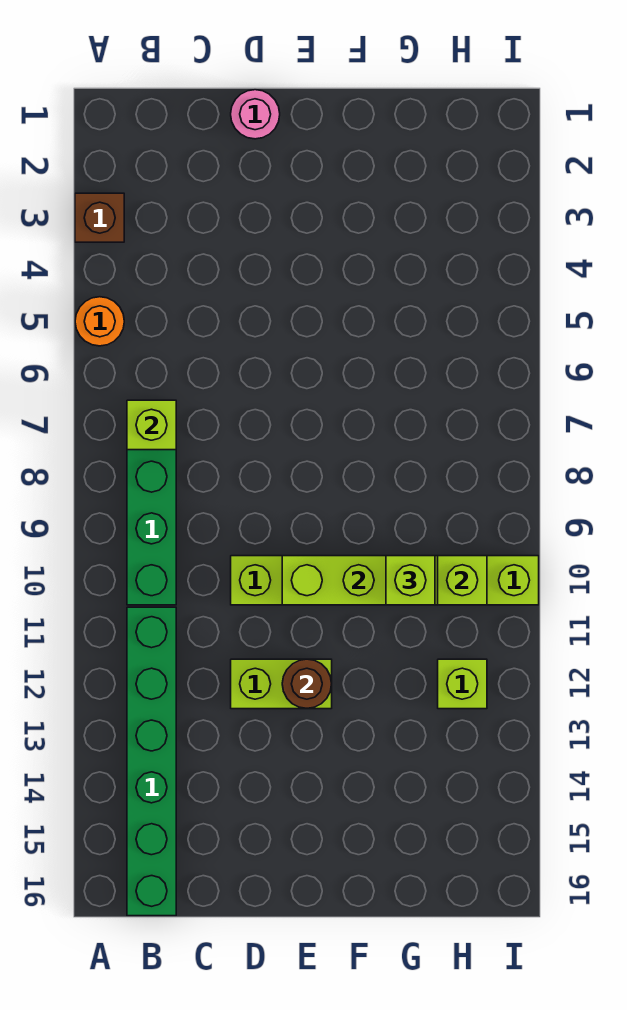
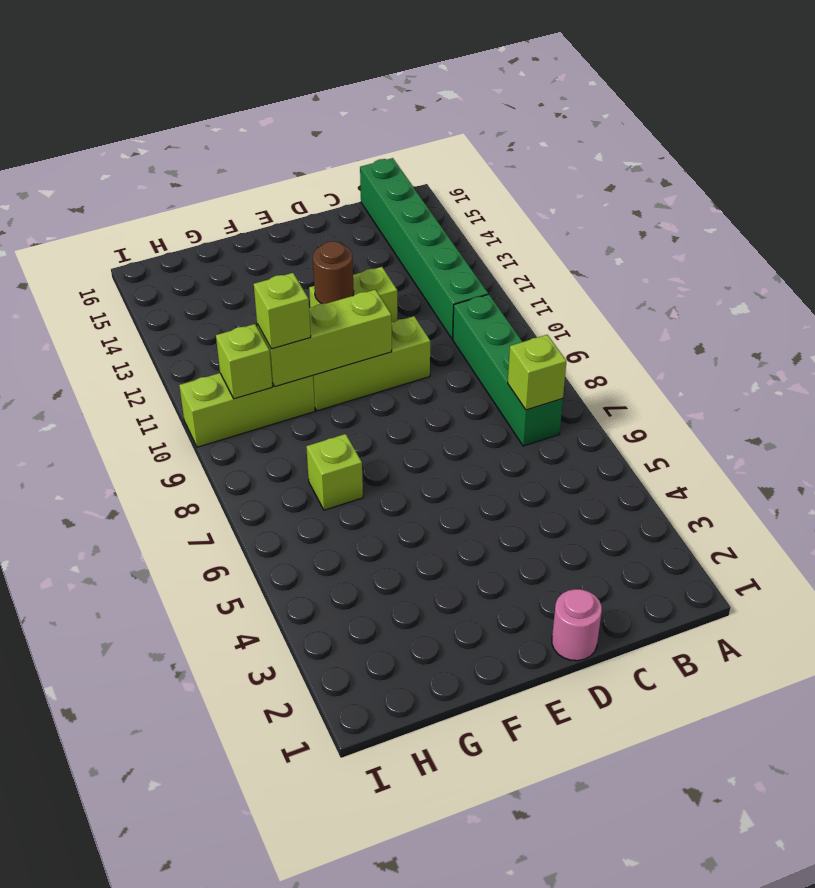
brown 1x1 brick [75,193,124,242] -> none
orange 1x1 round brick [75,297,124,346] -> none
lime 1x1 brick [438,659,487,709] -> lime 1x1 brick moved to [306,434,363,510]

